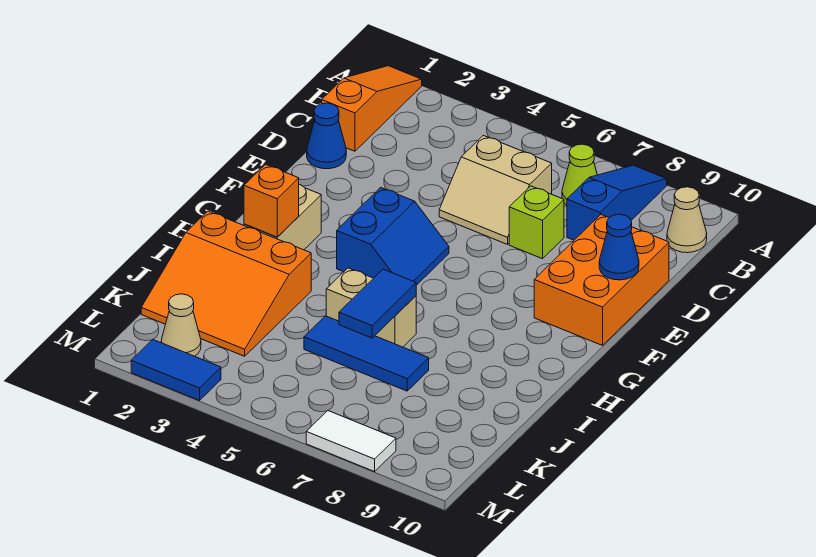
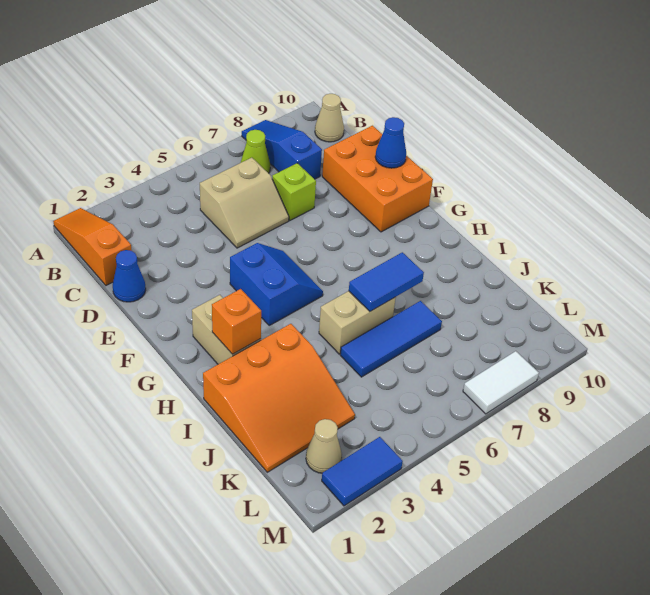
blue 1x2 tile [339,269,416,338] -> blue 1x2 tile turned to [349,252,424,311]

